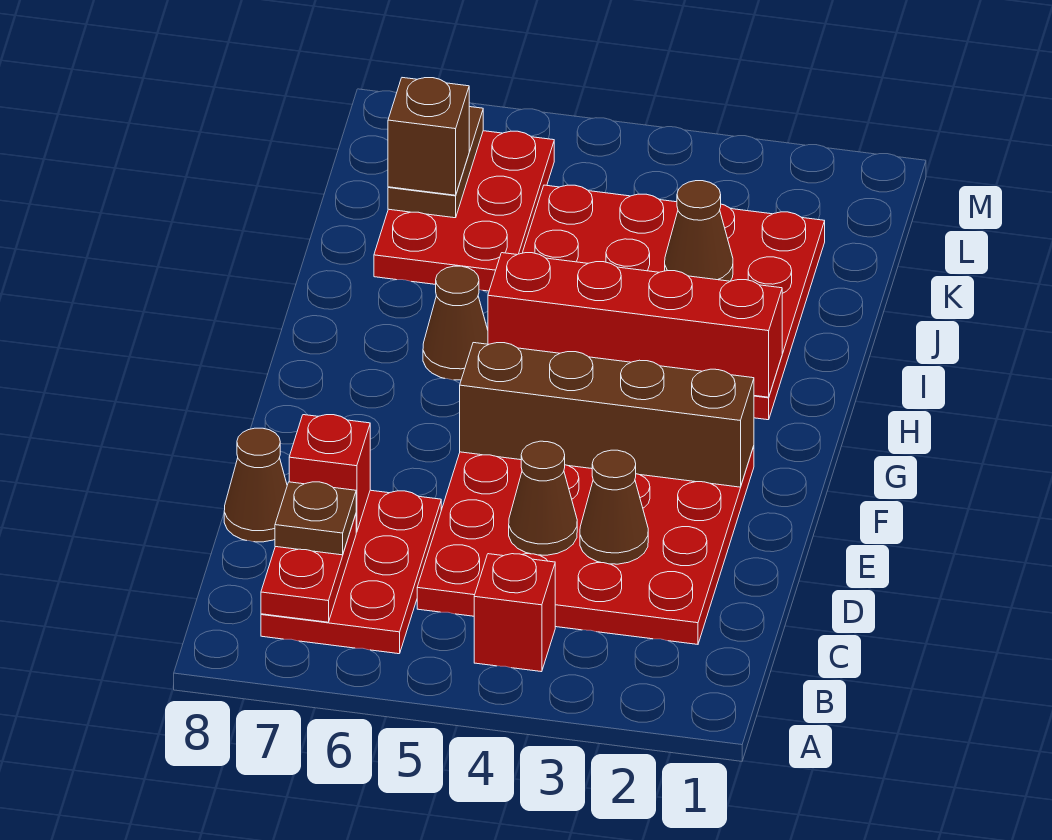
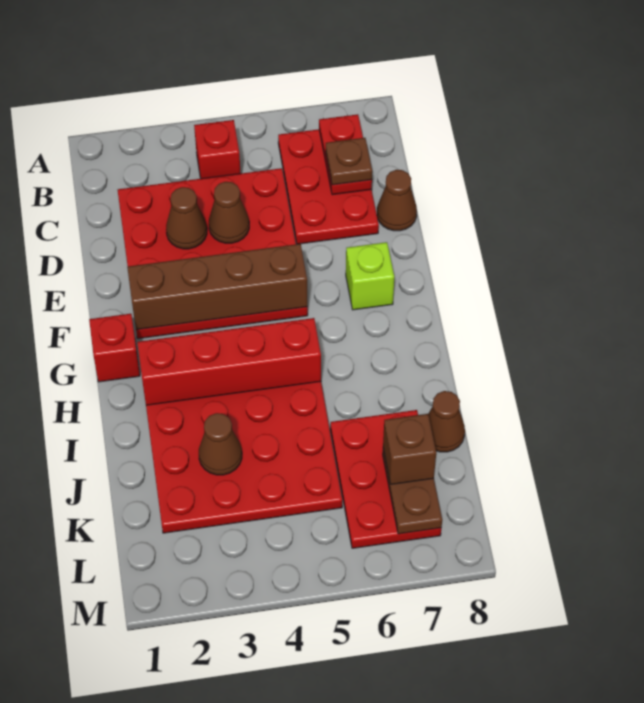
red 1x1 brick [289,415,370,532] -> red 1x1 brick moved to [89,314,140,382]
none -> lime 1x1 brick [346,242,394,310]
brown 1x1 cone [423,266,488,380] -> brown 1x1 cone moved to [428,391,465,452]

